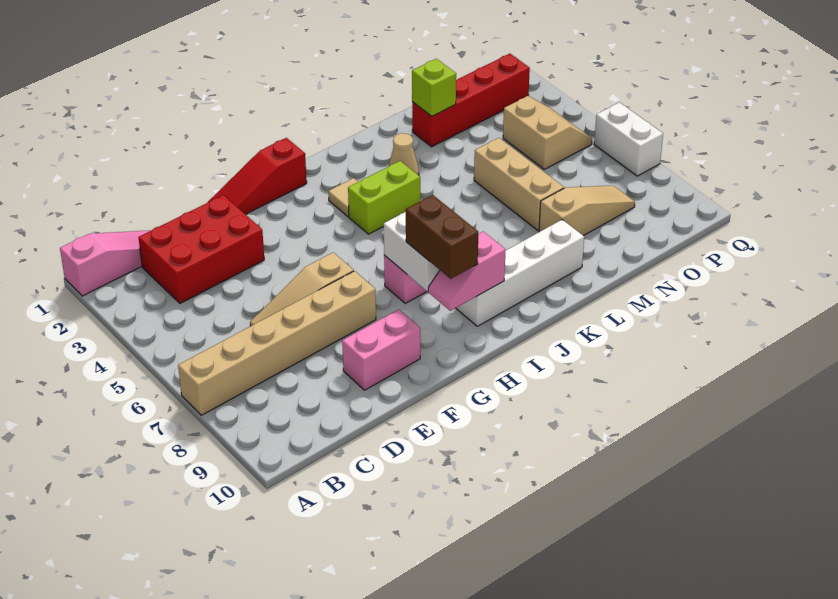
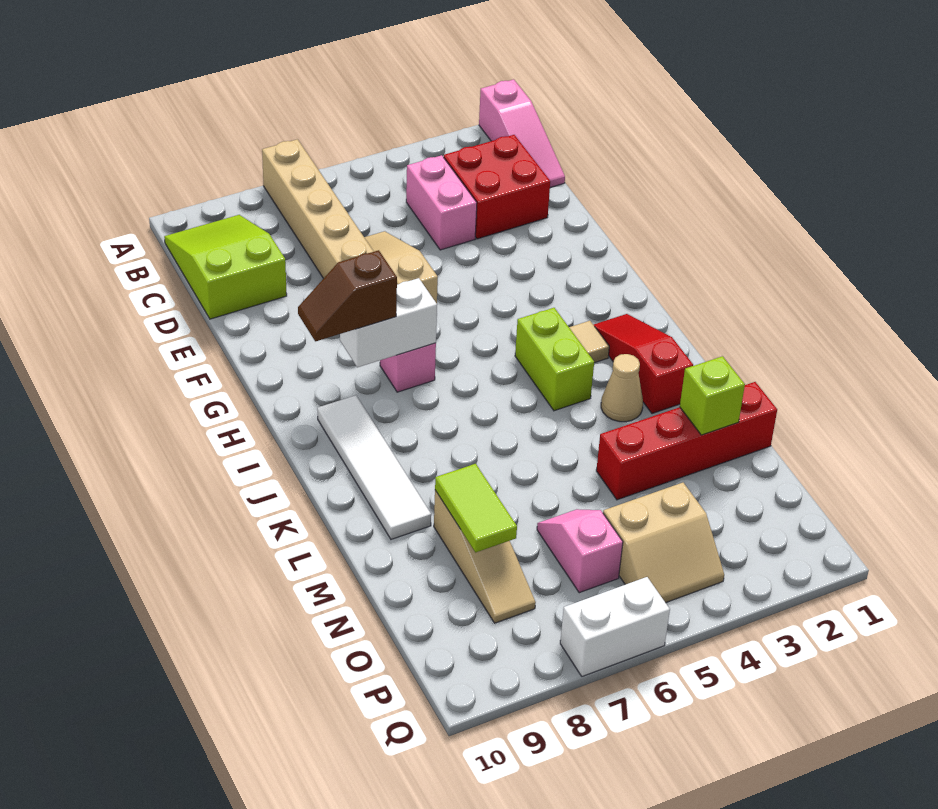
none -> lime 2x3 slope [164,215,287,319]
red 2x3 brick [138,195,264,303] -> red 2x2 brick [444,135,550,239]
pink 1x2 brick [342,309,420,390] -> pink 1x2 brick moved to [406,155,477,250]
red 1x3 slope [208,138,307,214] -> red 1x3 slope moved to [593,314,693,414]
brown 1x2 brick [406,195,478,279] -> brown 1x2 slope [298,250,397,341]
pink 1x2 slope [428,232,506,311] -> pink 1x2 slope moved to [537,509,623,593]
white 1x4 brick [456,220,584,326] -> white 1x4 tile [317,395,431,539]
red 1x4 brick [412,54,530,147] -> red 1x4 brick turned to [596,382,777,500]
tan 1x3 brick [474,138,564,231] -> none
none -> lime 1x2 tile [435,464,517,553]

